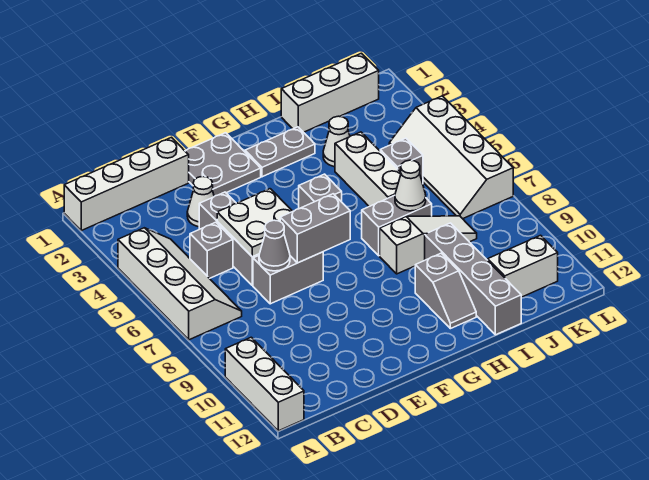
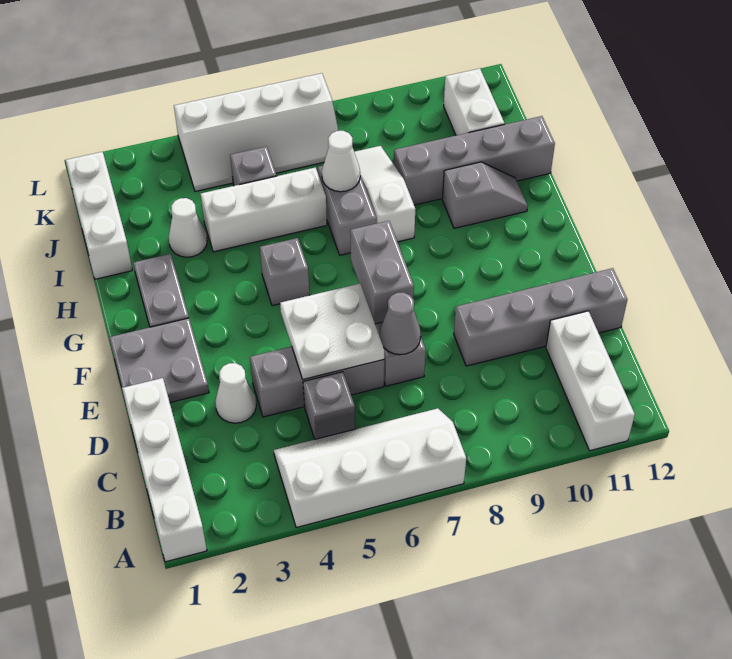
white 1x3 brick [225,337,304,431] -> white 1x3 brick turned to [546,311,635,451]
none -> grey 1x4 brick [454,268,627,366]

